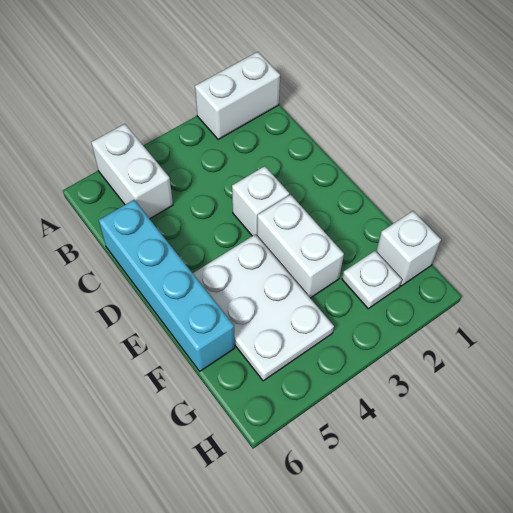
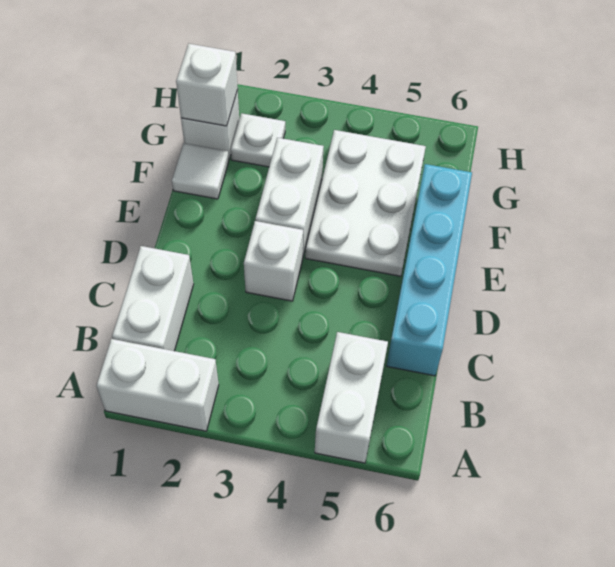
none -> white 1x2 brick [112,246,194,351]
none -> white 1x1 tile [172,143,229,199]
none -> white 1x1 brick [176,44,238,126]

